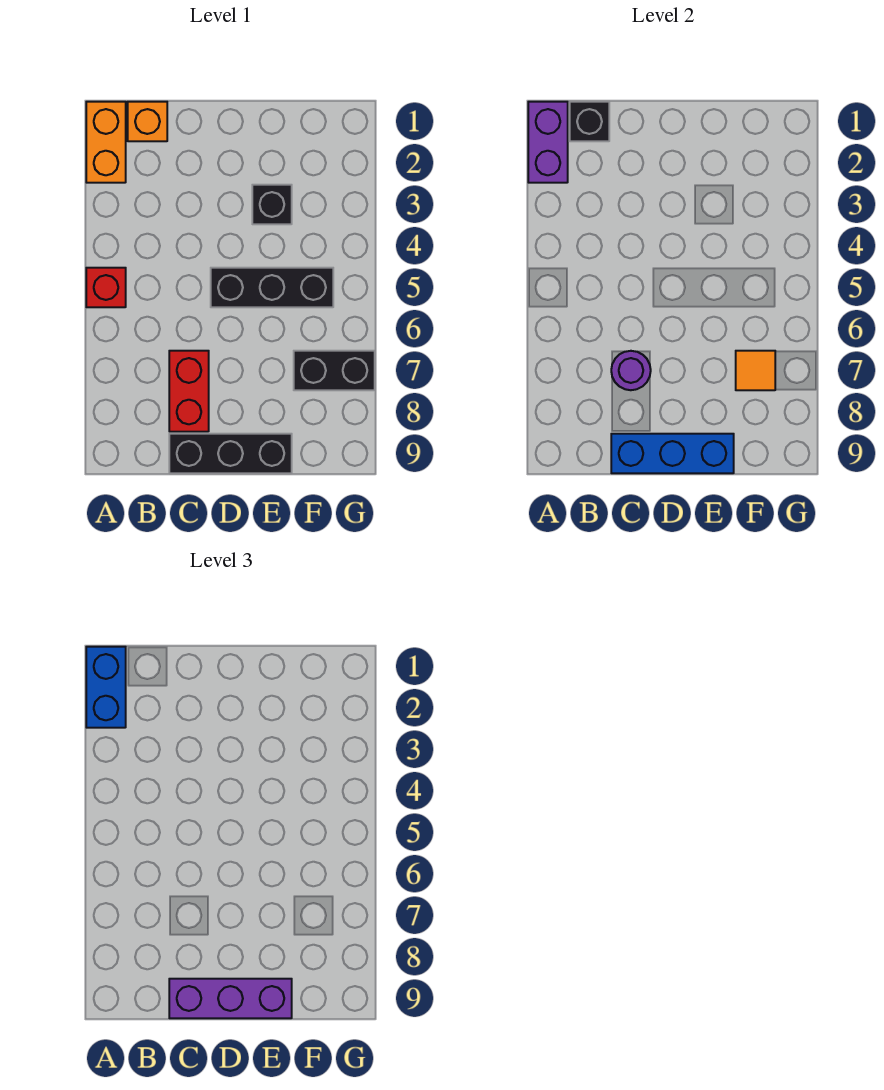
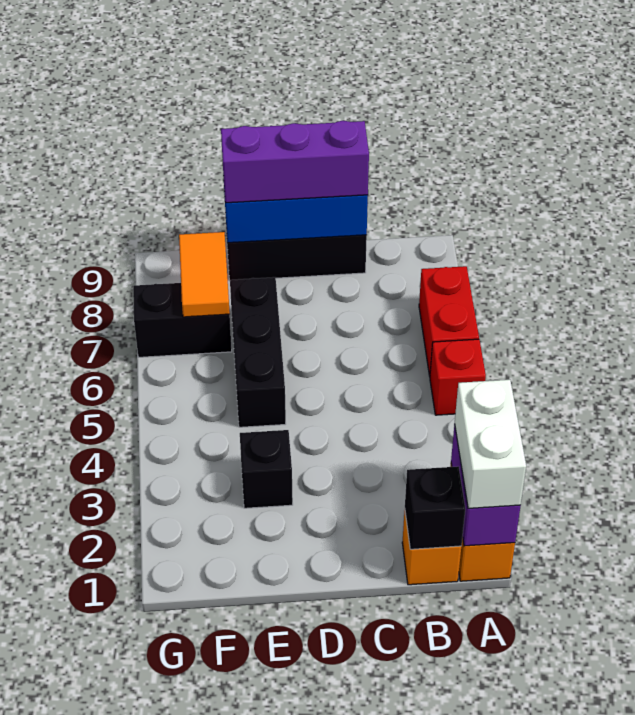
blue 1x2 brick [86,647,126,728] -> white 1x2 brick [455,380,526,508]
red 1x2 brick [169,351,209,432] -> red 1x2 brick moved to [419,266,479,376]
purple 1x1 round brick [611,351,651,390] -> none
black 1x3 brick [211,268,333,307] -> black 1x3 brick turned to [230,277,286,427]
orange 1x1 tile [736,351,775,390] -> orange 1x2 tile [179,232,230,317]

